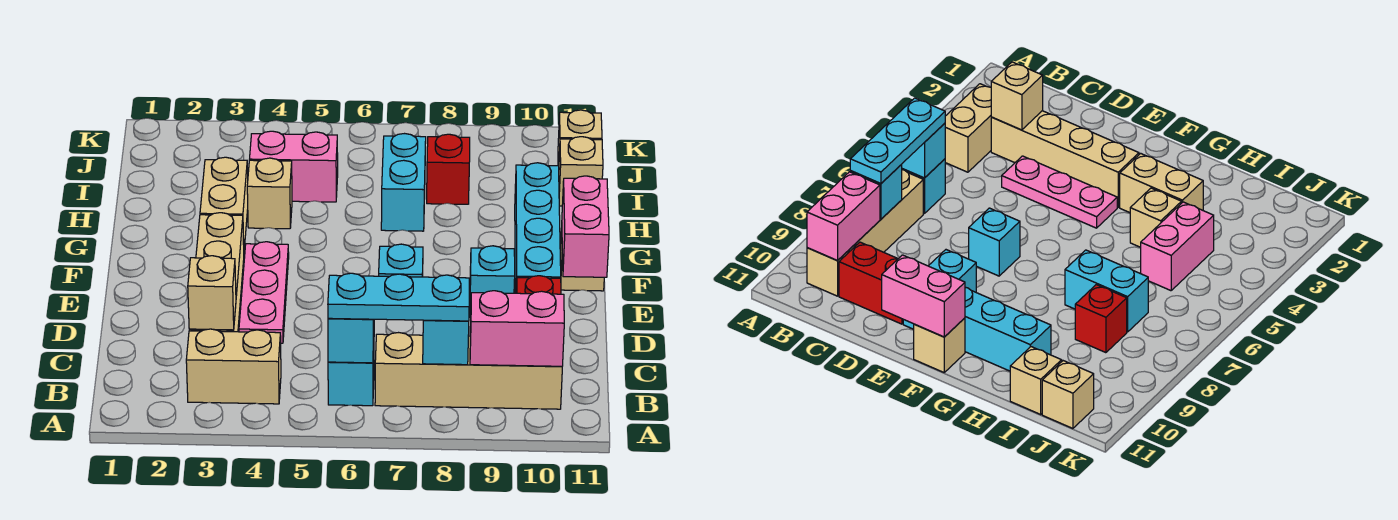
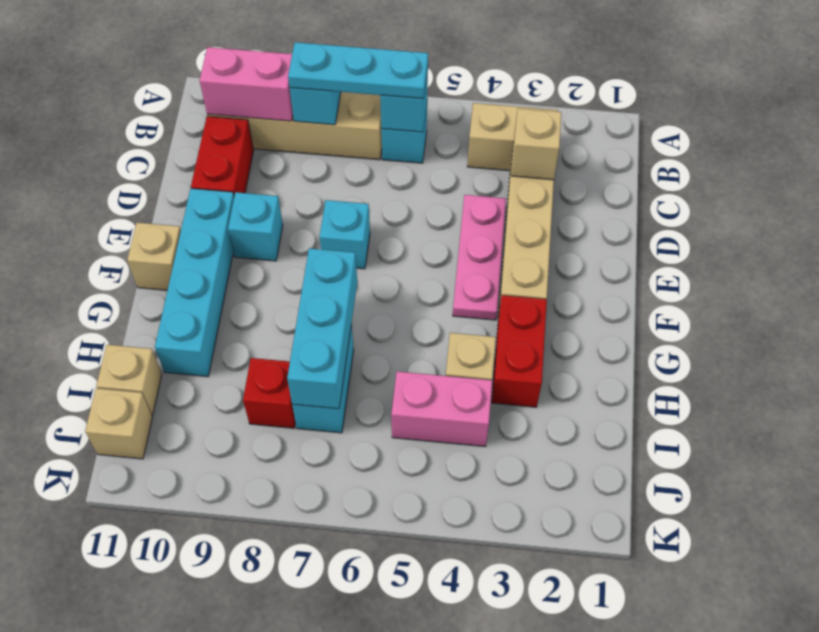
pink 1x2 brick [562,176,609,277] -> none
tan 1x2 brick [200,157,248,248] -> red 1x2 brick [492,295,547,407]
none -> cyan 1x3 brick [287,248,357,409]

